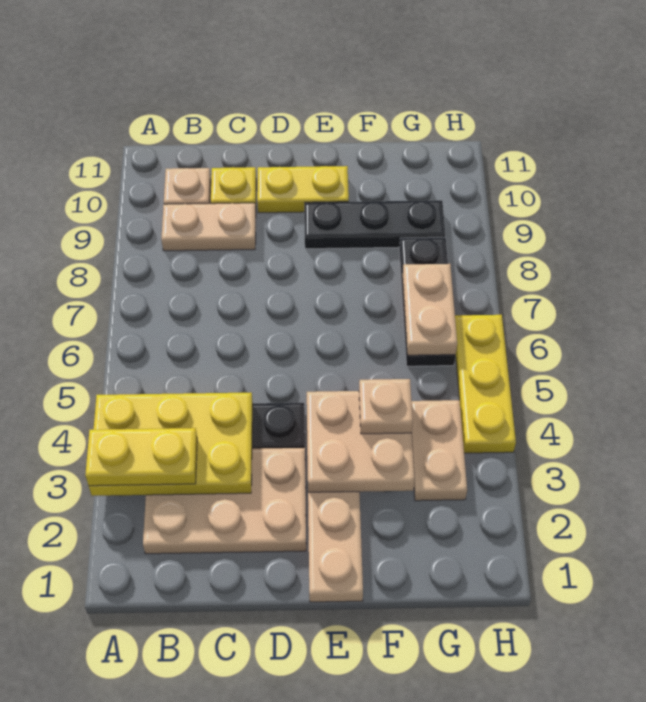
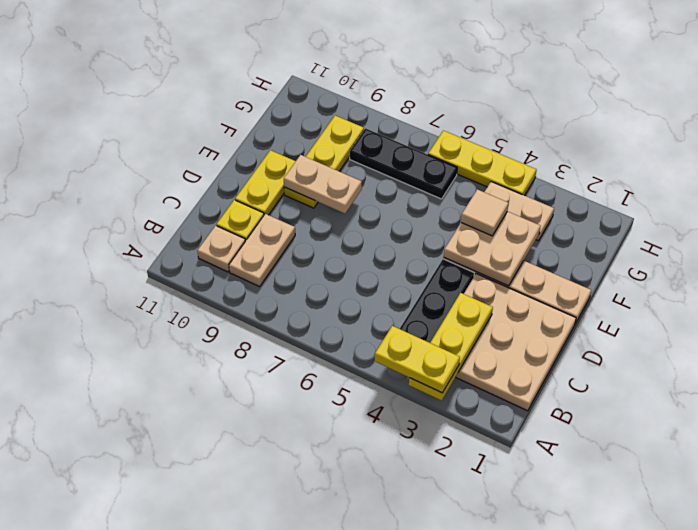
yellow 2x3 plate [89,392,253,496] -> yellow 1x3 plate [409,293,493,400]
yellow 1x2 plate [85,428,197,486] -> yellow 1x2 plate turned to [375,326,460,393]
tan 2x3 plate [143,448,306,554] -> tan 3x3 plate [456,274,576,411]
black 1x3 plate [304,200,445,249] -> yellow 1x3 plate [284,116,364,208]
tan 1x1 plate [359,379,413,434] -> tan 1x1 tile [461,189,509,236]
tan 1x2 plate [403,264,457,355] -> tan 1x2 plate moved to [284,155,362,213]

